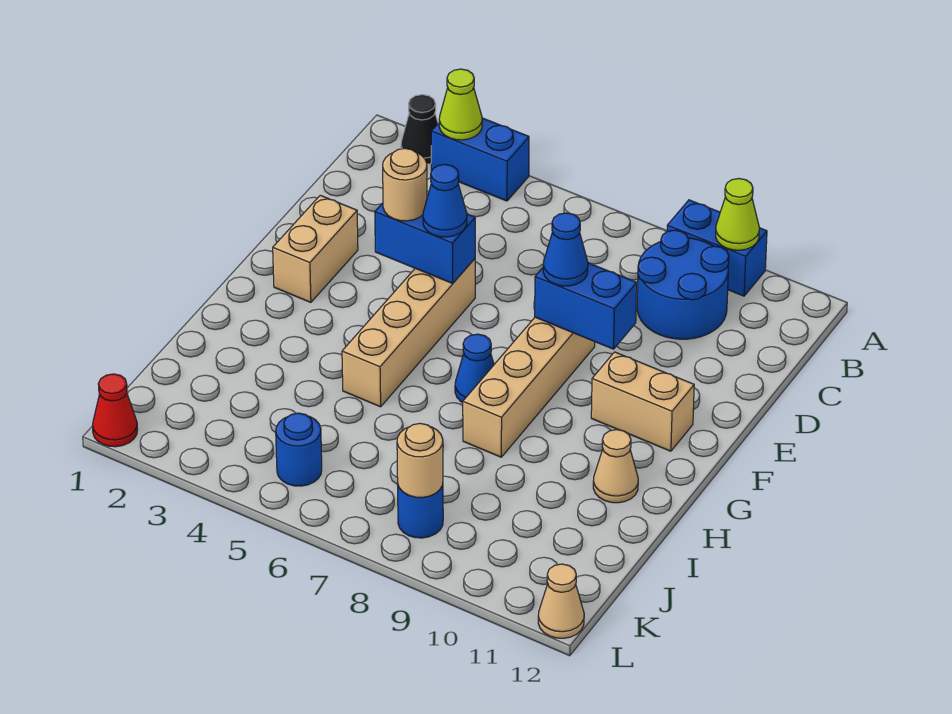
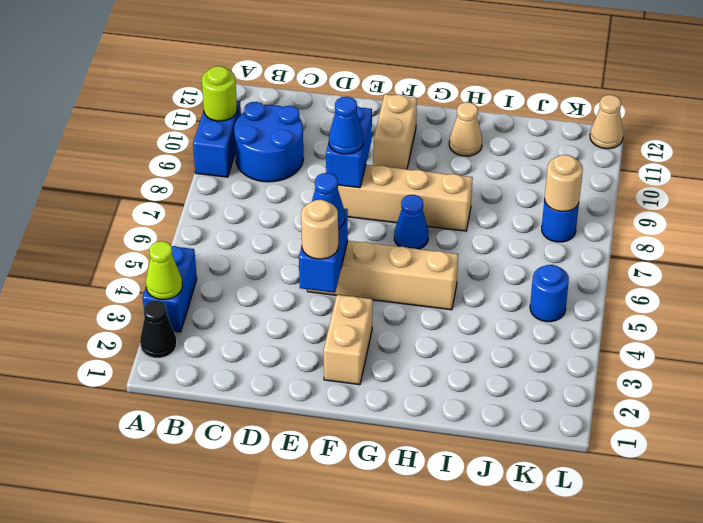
lime 1x1 cone [716,179,759,250] -> lime 1x1 round brick [202,66,237,121]
tan 1x2 brick [273,195,358,302] -> tan 1x2 brick turned to [324,295,373,385]
red 1x1 cone [93,374,137,447] -> none

